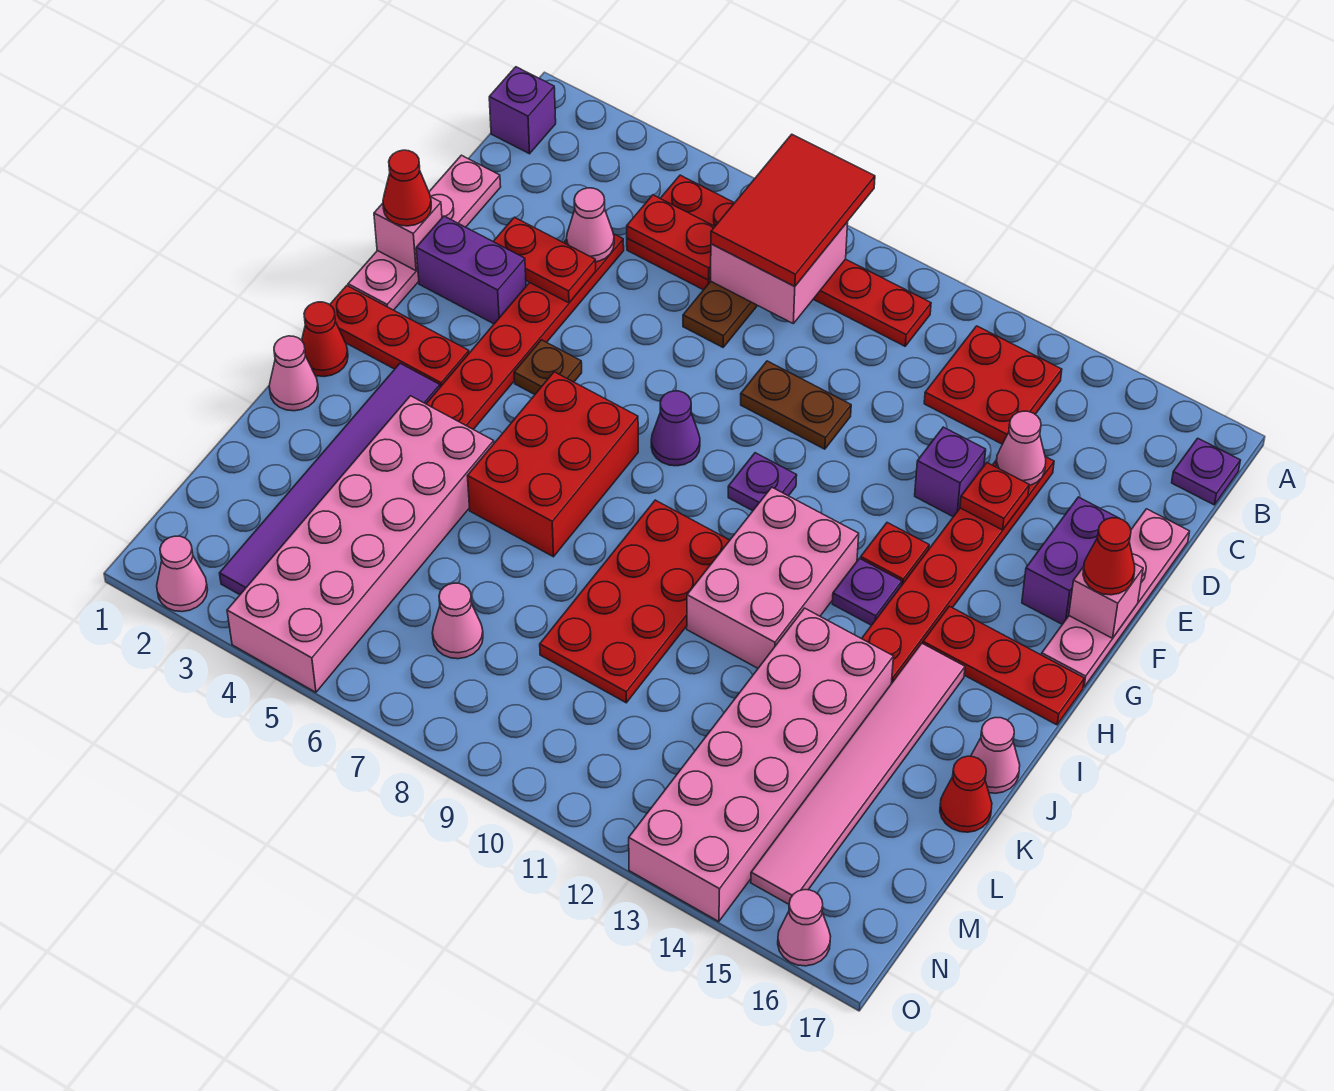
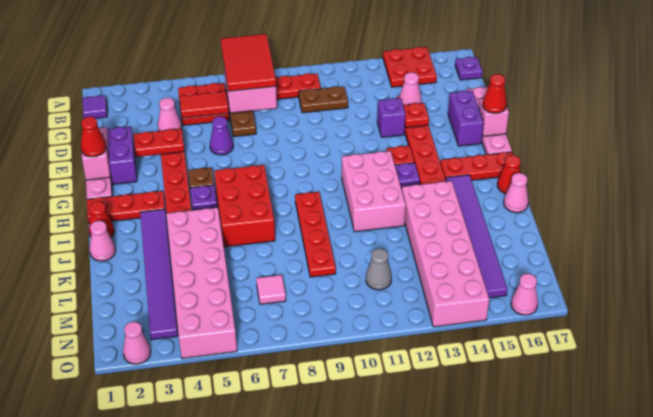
purple 1x1 brick [489,67,556,154] -> purple 1x1 tile [82,95,107,118]
red 2x2 plate [924,326,1062,444] -> red 2x2 plate moved to [383,47,437,87]
red 1x2 plate [627,195,715,280] -> red 1x2 tile [179,91,229,118]
brown 1x2 plate [741,361,851,449] -> brown 1x2 plate moved to [299,86,348,113]
purple 1x2 brick [416,216,526,324] -> purple 1x2 brick turned to [107,127,137,184]
purple 1x1 cone [651,391,700,466] -> purple 1x1 cone moved to [210,116,233,155]
purple 1x1 plate [728,453,797,511] -> purple 1x1 plate moved to [190,185,217,210]
red 2x4 plate [540,500,730,703] -> red 1x4 plate [295,192,336,277]
pink 1x6 tile [751,643,965,904] -> purple 1x6 tile [446,175,507,298]
red 1x1 cone [940,756,992,832] -> red 1x1 cone moved to [497,155,520,194]
pink 1x1 cone [432,583,483,659] -> pink 1x1 tile [256,275,286,304]
none -> grey 1x1 cone [366,249,392,290]

